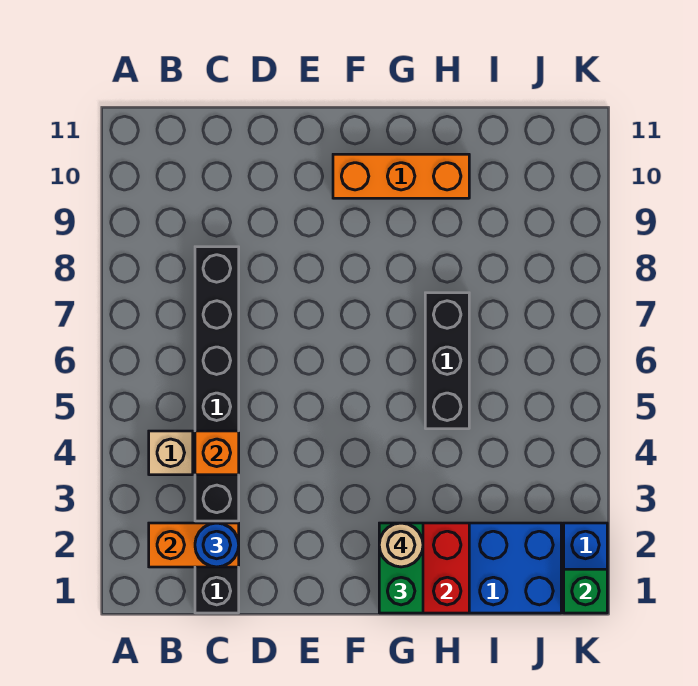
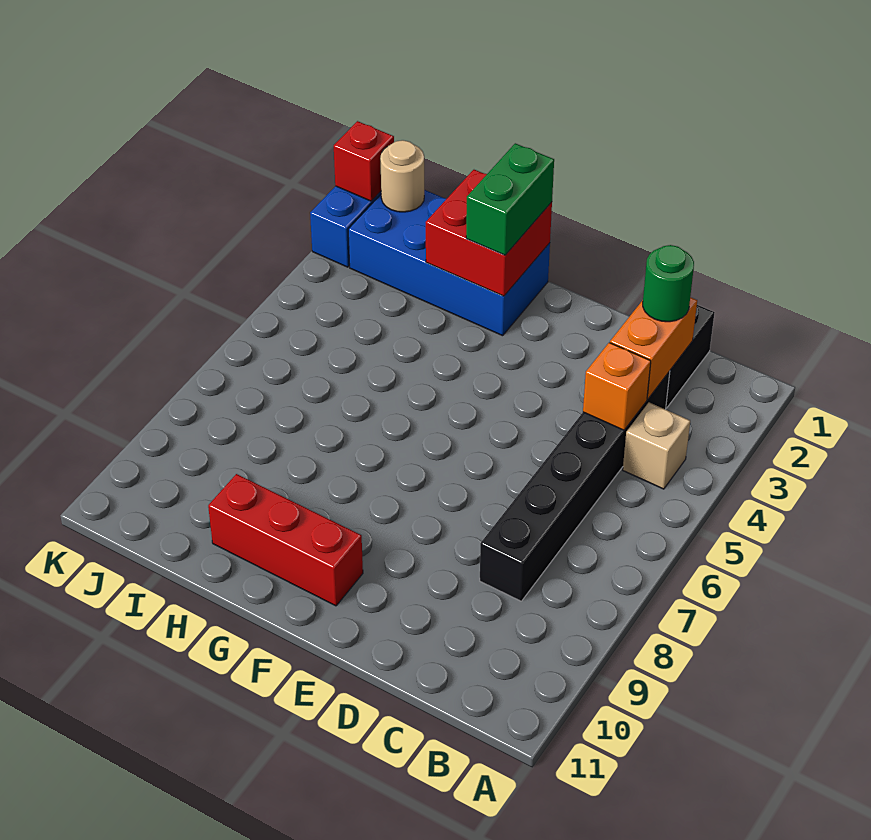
orange 1x2 brick [149,523,239,567] -> orange 1x2 brick turned to [610,297,697,399]
blue 1x1 round brick [195,523,239,567] -> green 1x1 round brick [643,245,694,322]
orange 1x3 brick [333,154,469,198] -> red 1x3 brick [208,474,363,606]
tan 1x1 round brick [379,523,423,567] -> tan 1x1 round brick moved to [380,140,424,212]
black 1x3 brick [425,293,469,429] -> none
green 1x1 brick [564,569,607,613] -> red 1x1 brick [334,121,394,201]

